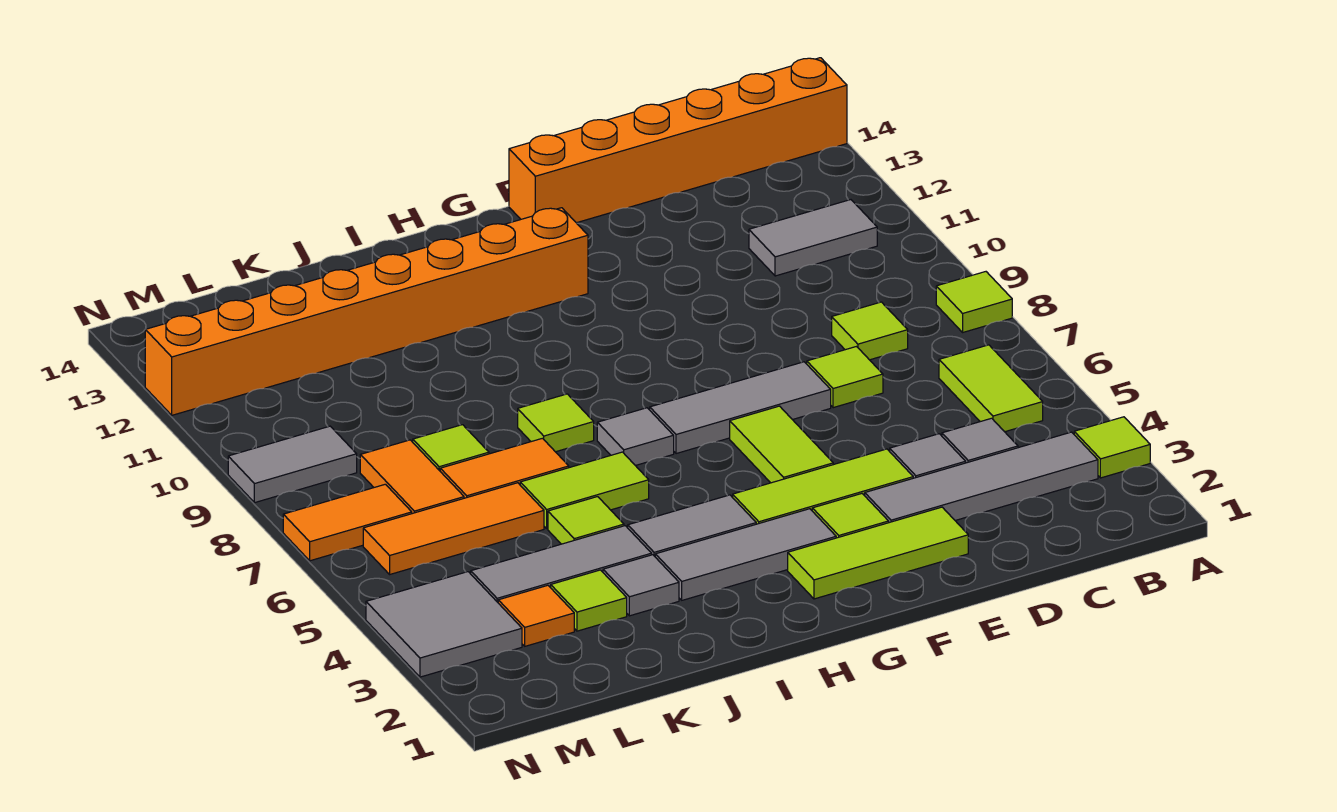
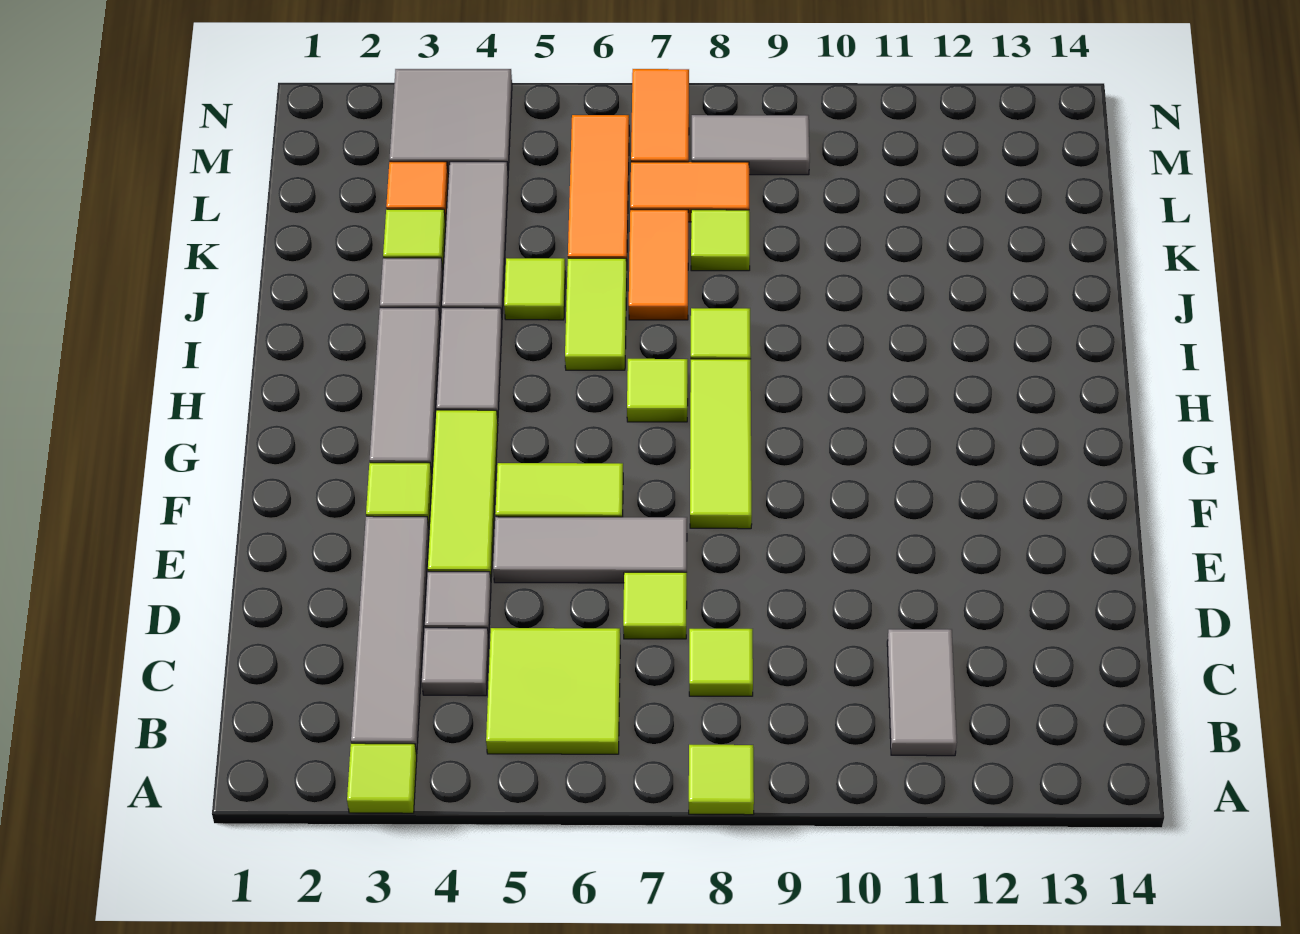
orange 1x6 brick [509,58,847,223] -> none
lime 1x2 tile [939,345,1043,432] -> lime 2x2 tile [486,628,620,754]
lime 1x3 tile [788,507,968,599] -> lime 1x3 tile moved to [690,359,752,529]
grey 1x3 tile [650,362,831,454] -> grey 1x3 tile turned to [493,517,687,583]
orange 1x8 brick [145,208,588,415] -> none
grey 1x1 tile [597,408,674,466] -> lime 1x1 tile [627,359,688,422]
grey 1x2 tile [228,426,357,503] -> grey 1x2 tile turned to [692,115,810,175]

